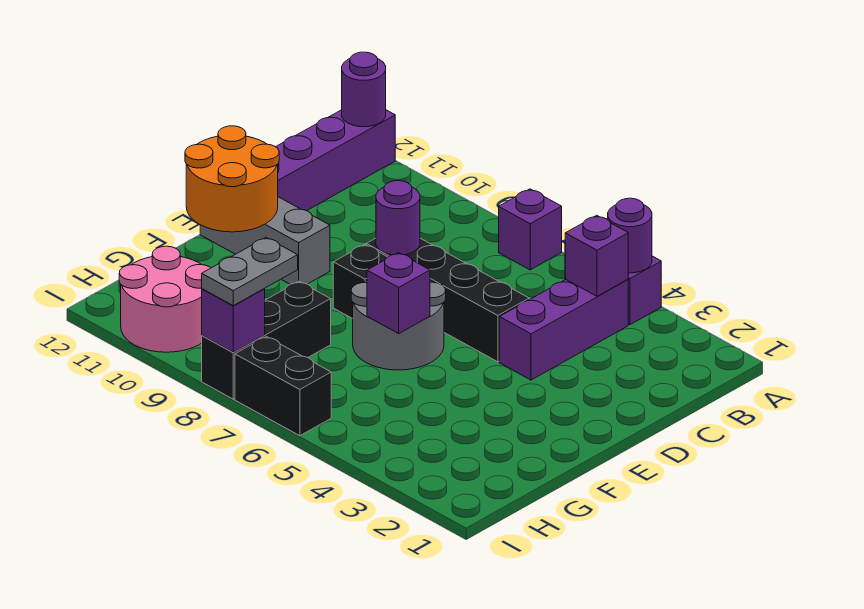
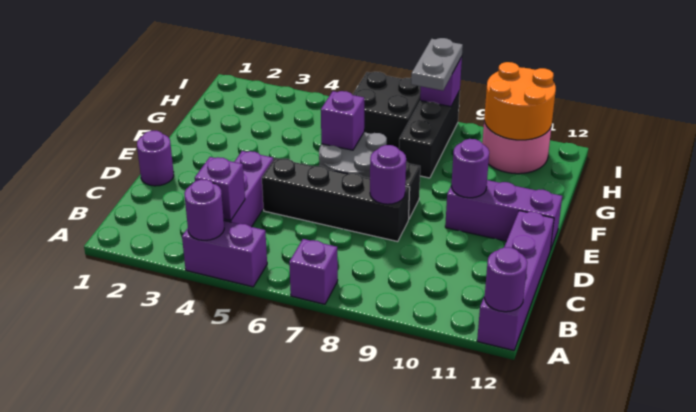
none -> purple 1x1 round brick [137,131,174,186]
grey 1x3 brick [200,197,330,284] -> purple 1x3 brick [445,180,562,250]
none -> purple 1x1 round brick [451,139,489,198]
orange 2x2 round brick [185,126,279,232] -> orange 2x2 round brick moved to [484,62,556,140]
black 1x2 brick [235,336,331,436] -> black 2x2 brick [353,72,421,149]

